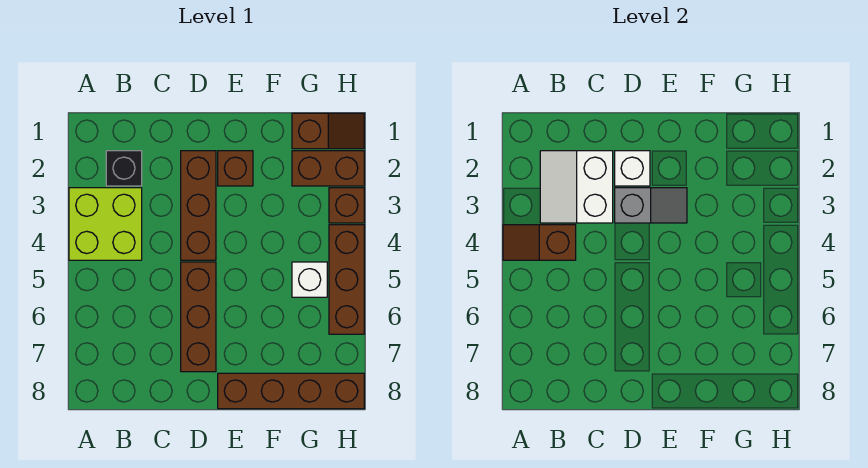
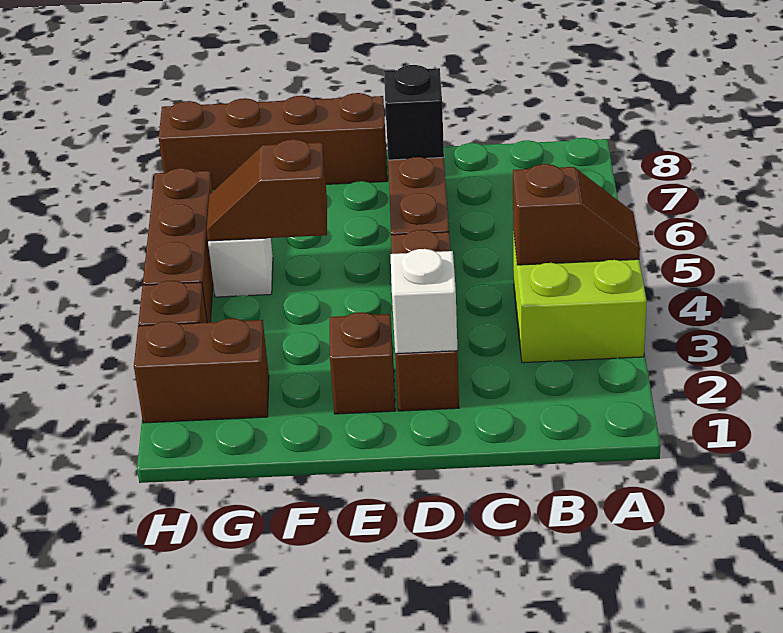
black 1x1 brick [106,151,142,186] -> black 1x1 brick moved to [384,65,444,160]
white 2x2 slope [540,151,613,223] -> none
grey 1x2 slope [615,188,687,223] -> none
brown 1x2 slope [292,113,364,149] -> brown 1x2 slope moved to [206,139,327,241]

